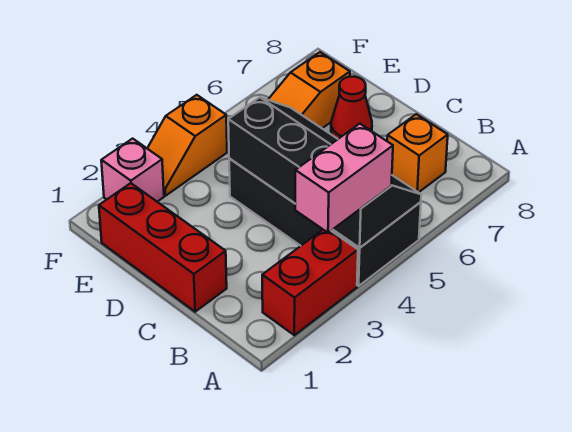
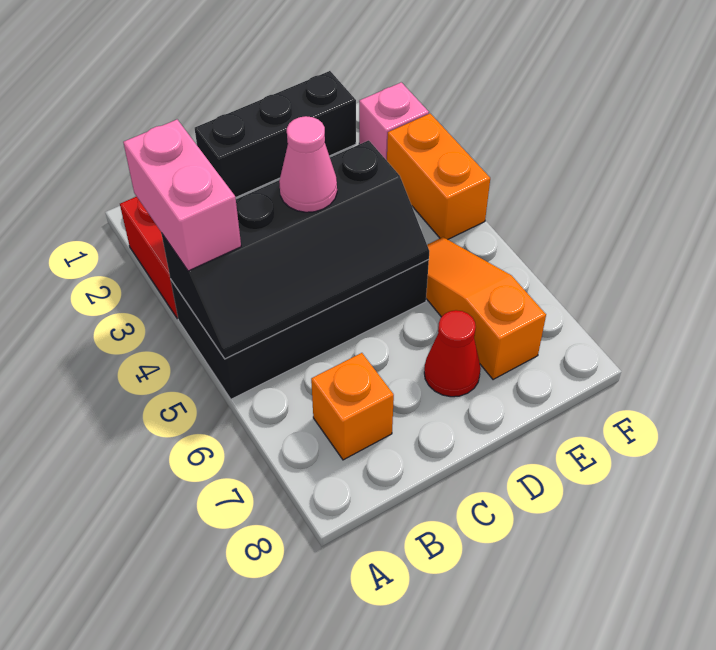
red 1x3 brick [99,183,227,312] -> black 1x3 brick [195,71,356,197]
none -> pink 1x1 cone [279,116,337,212]
orange 1x2 slope [147,95,227,196] -> orange 1x2 brick [387,114,490,239]

